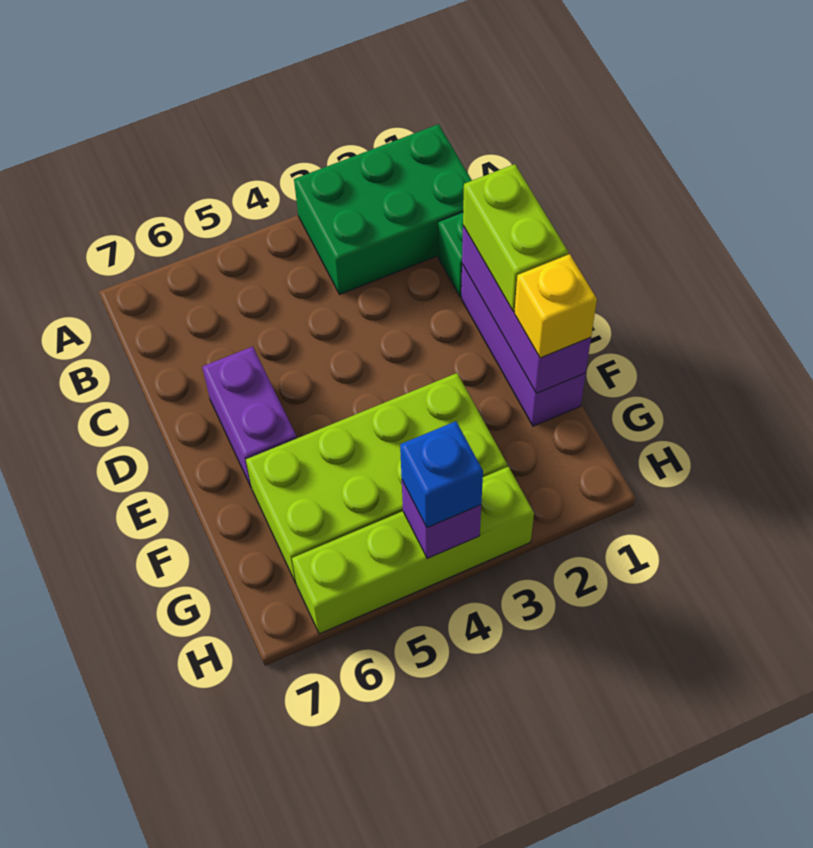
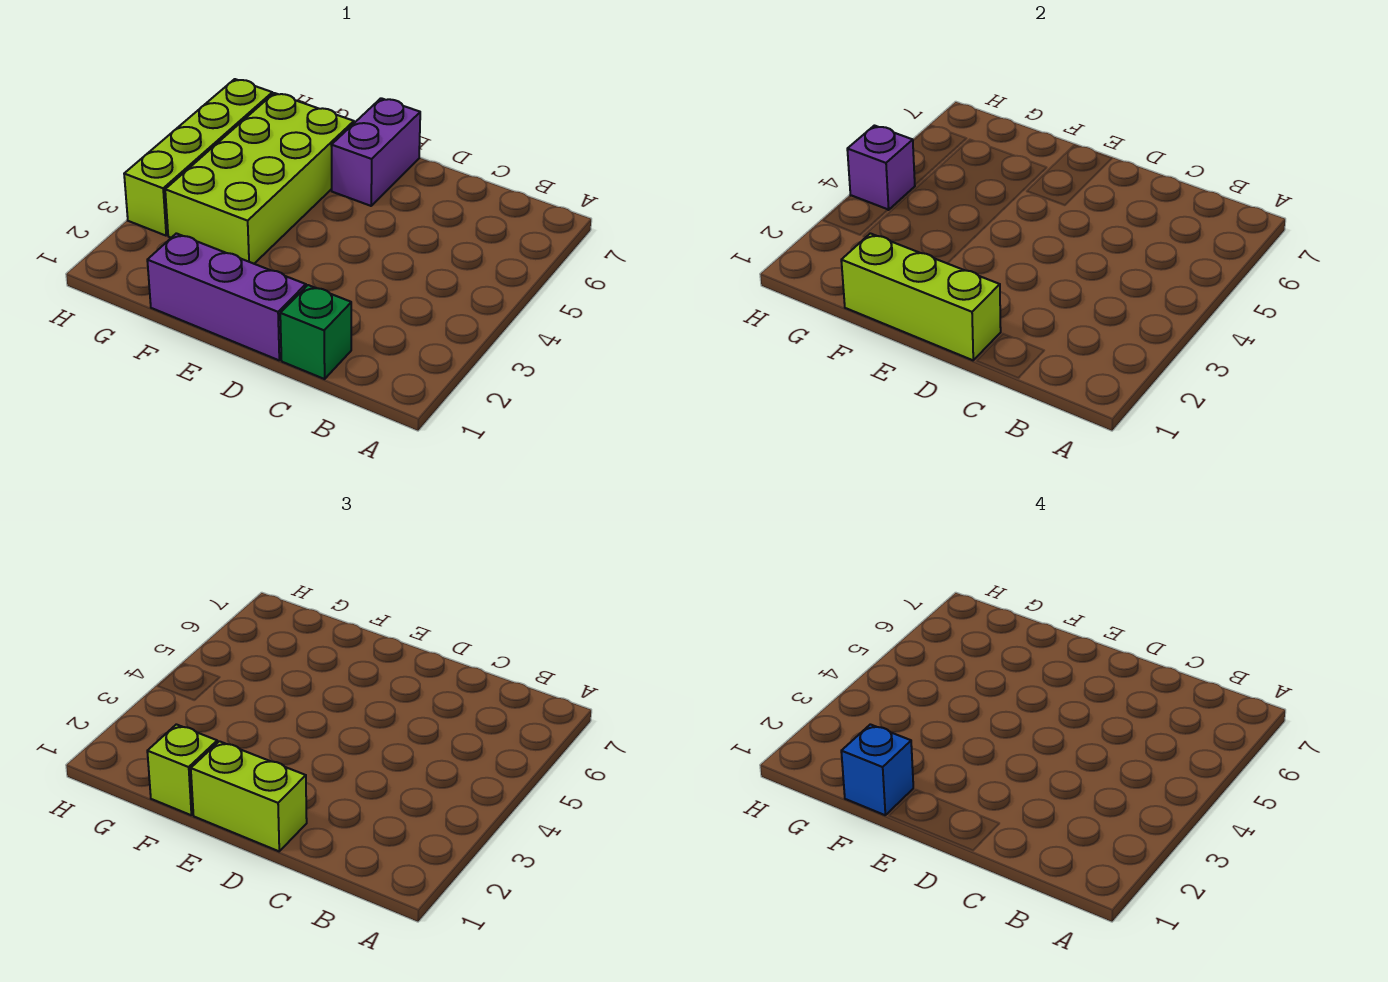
green 2x3 brick [294,124,472,294] -> none
purple 1x3 brick [462,226,591,393] -> lime 1x3 brick [841,233,1001,360]
purple 1x2 brick [202,347,297,488] -> purple 1x2 brick turned to [331,98,420,206]
yellow 1x1 brick [514,254,597,358] -> lime 1x1 brick [147,724,217,815]
blue 1x1 brick [400,421,483,528] -> blue 1x1 brick moved to [841,724,913,815]

